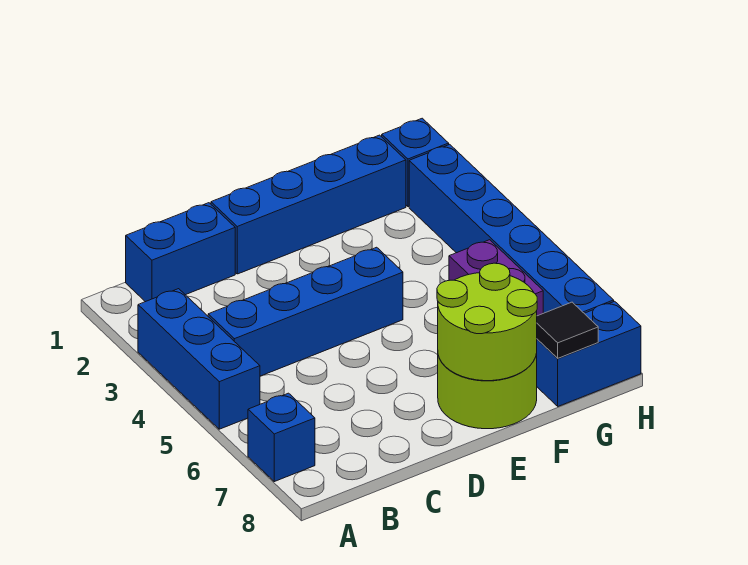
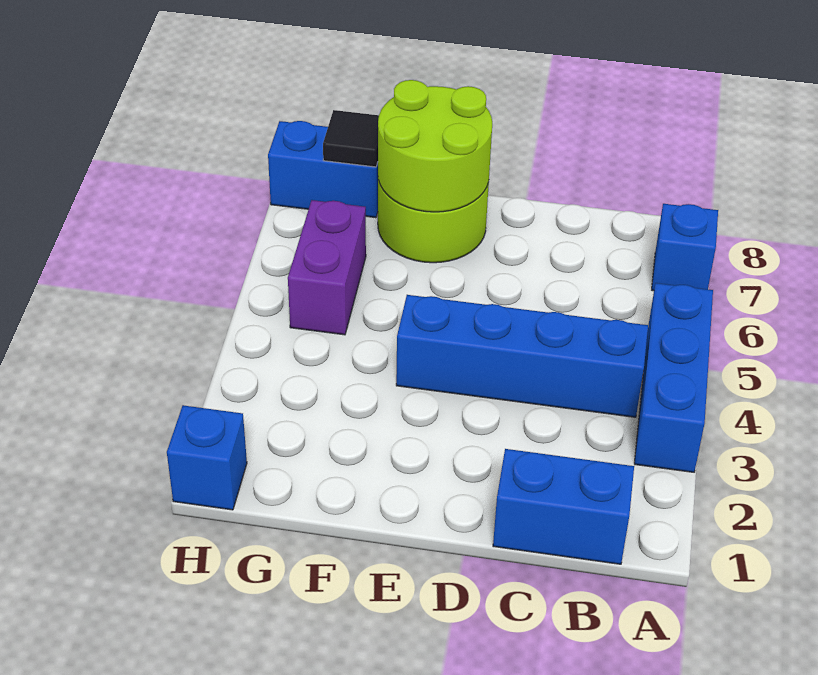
blue 1x4 brick [211,135,406,274] -> none
blue 1x6 brick [409,144,614,313] -> none

